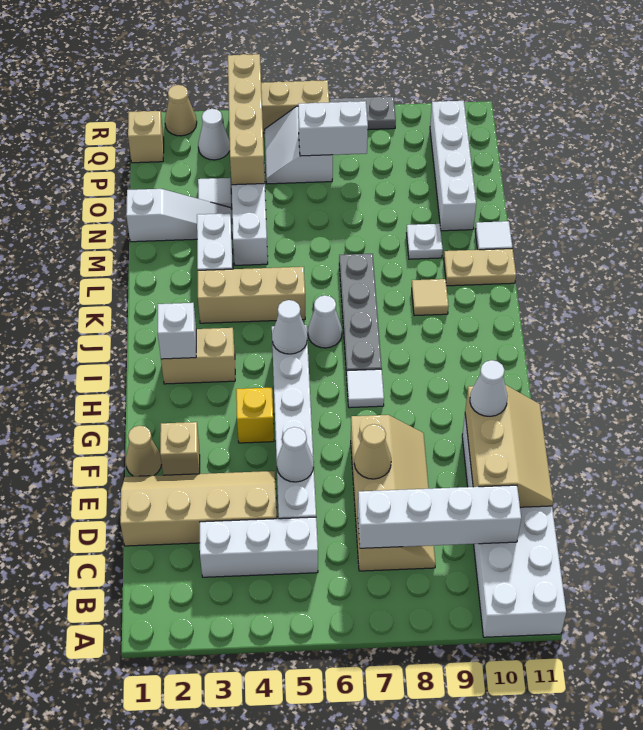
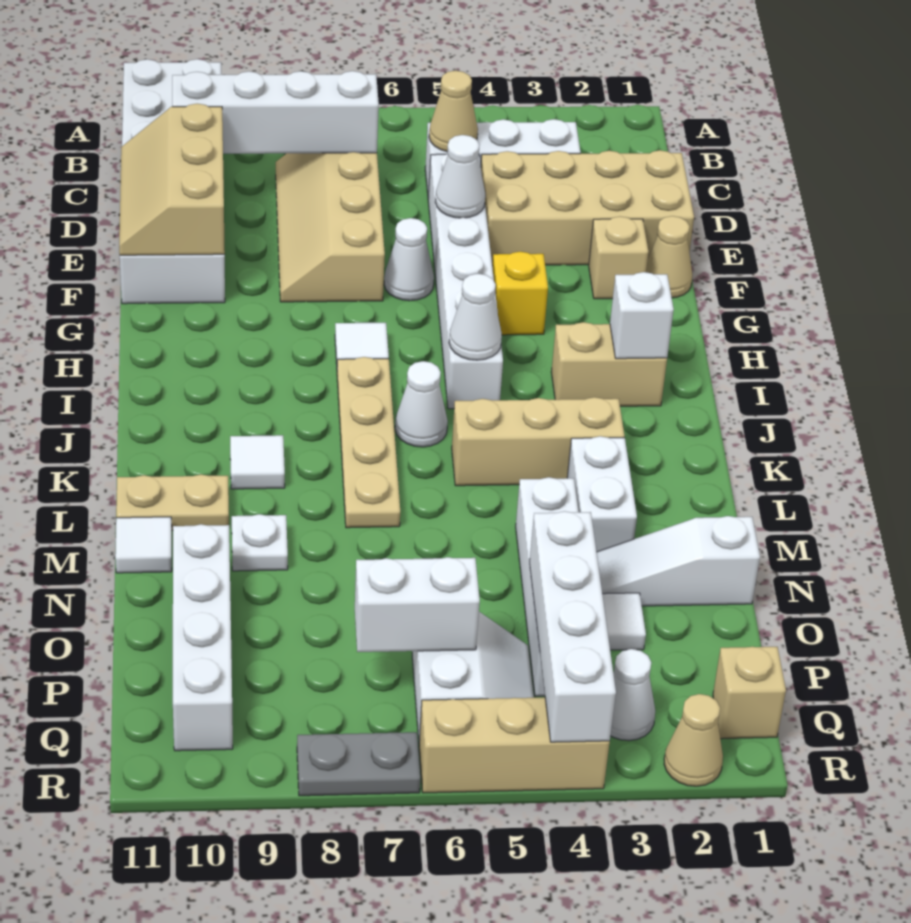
tan 2x4 slope [120,471,277,546] -> tan 2x4 brick [481,150,694,266]
tan 1x1 cone [354,424,391,479] -> tan 1x1 cone moved to [429,71,478,151]
white 1x1 cone [470,360,508,416] -> white 1x1 cone moved to [384,218,434,301]
grey 1x4 plate [339,254,382,375] -> tan 1x4 plate [337,357,400,528]
tan 1x1 tile [412,279,449,316] -> white 1x1 tile [230,435,285,489]
tan 1x4 brick [228,54,265,185] -> white 1x4 brick [530,511,616,742]

